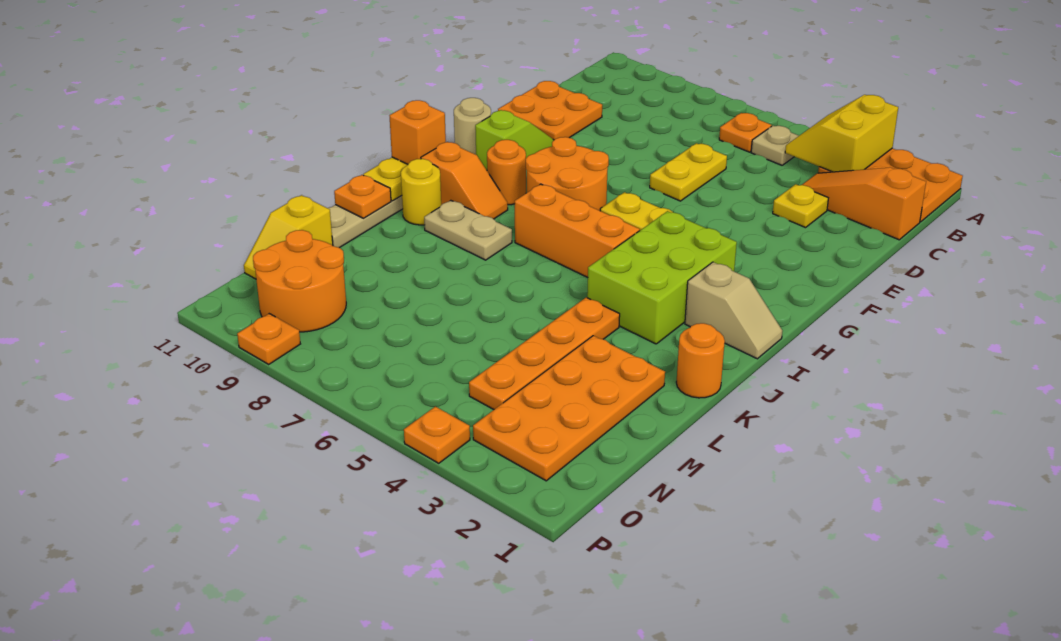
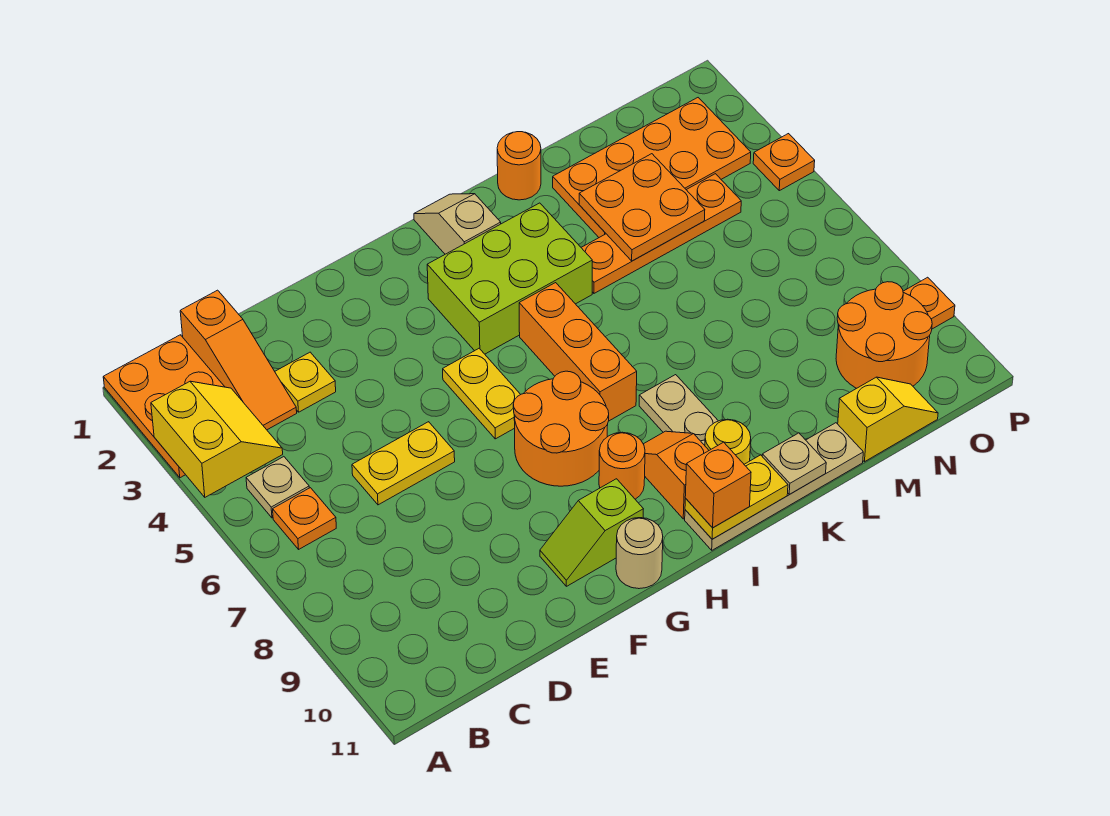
yellow 2x2 slope [785,95,898,172] -> yellow 2x2 slope turned to [151,381,283,497]
orange 2x2 plate [498,81,602,140] -> orange 2x2 plate moved to [579,154,705,261]
orange 1x1 plate [334,175,391,218] -> tan 1x1 plate [762,433,826,494]

